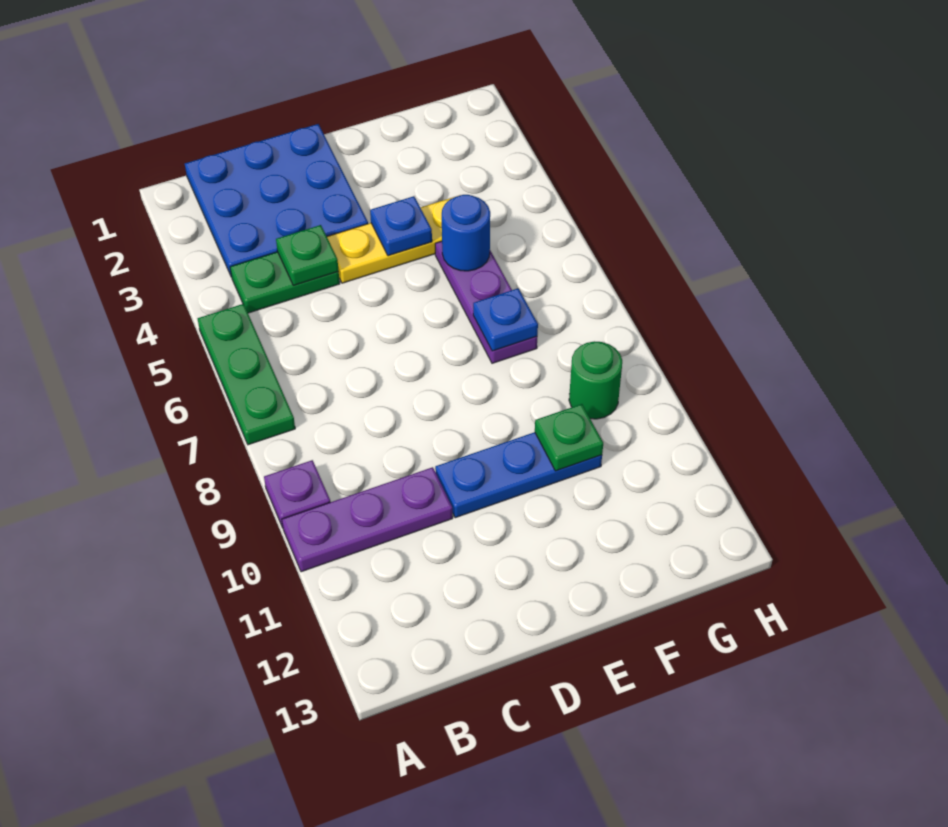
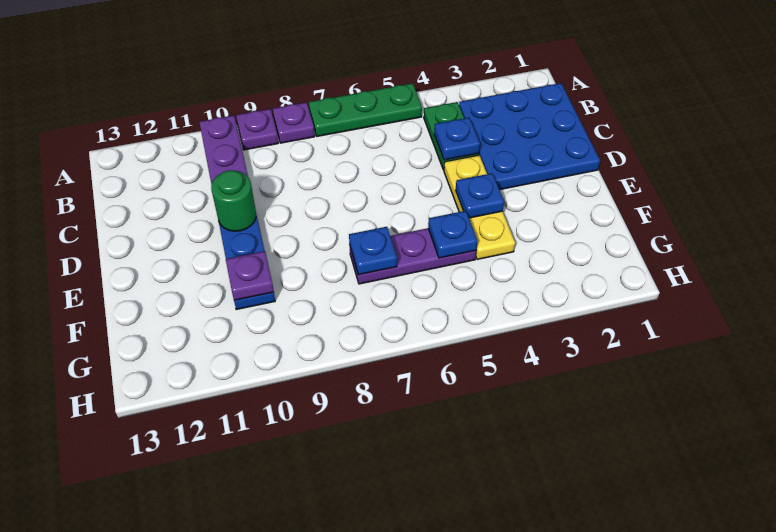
none -> purple 1x1 plate [273,102,315,143]
green 1x1 plate [276,225,339,285] -> blue 1x1 plate [434,118,480,160]
blue 1x1 round brick [442,195,490,271] -> blue 1x1 plate [428,211,477,258]
green 1x1 plate [535,404,603,471] -> purple 1x1 plate [226,251,274,300]
green 1x1 round brick [569,341,622,419] -> green 1x1 round brick moved to [211,170,256,231]

